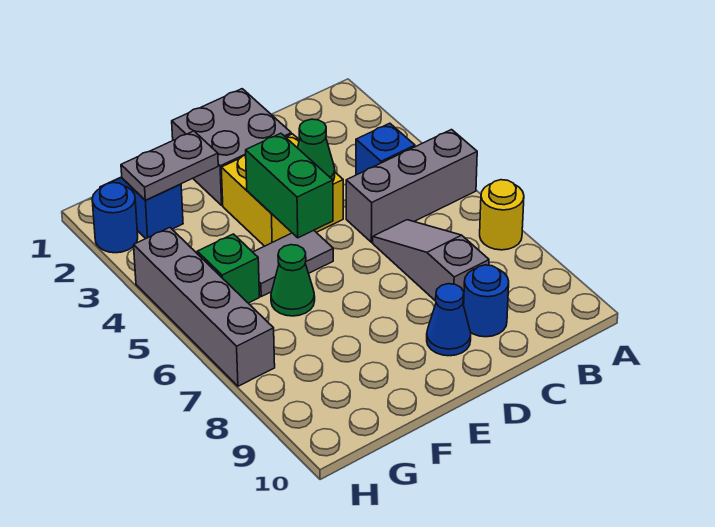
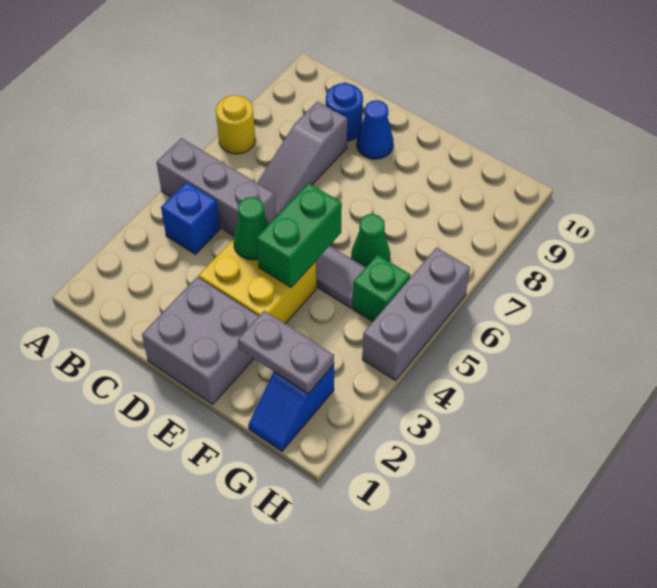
blue 1x1 round brick [92,183,138,253] -> none
grey 1x4 brick [134,227,275,386] -> grey 1x3 brick [362,247,470,381]

